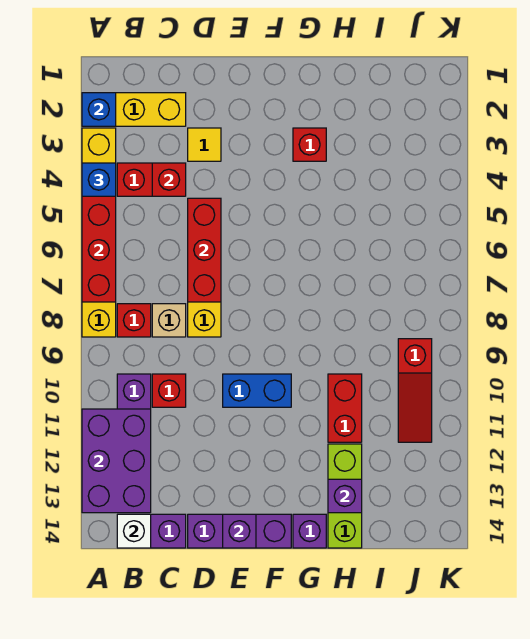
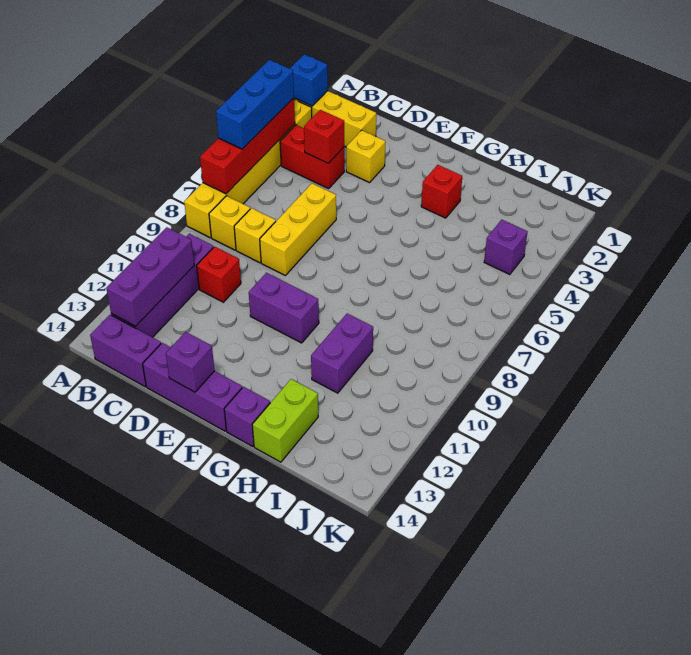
blue 1x1 brick [82,163,116,196] -> blue 1x3 brick [216,60,294,149]
purple 2x3 brick [82,409,151,513] -> purple 1x3 brick [106,227,194,326]
red 1x1 brick [117,304,151,337] -> yellow 1x1 brick [209,196,250,250]
white 1x1 brick [117,514,151,548] -> none
tan 1x1 brick [152,304,186,337] -> yellow 1x1 brick [234,208,276,263]
yellow 1x1 tile [188,128,221,161] -> yellow 1x1 brick [346,130,385,183]
red 1x3 brick [188,198,221,302] -> none
blue 1x2 brick [223,374,291,407] -> purple 1x2 brick [249,273,319,343]
red 1x2 brick [328,374,362,442] -> purple 1x2 brick [311,314,373,393]
lime 1x3 brick [328,444,362,548] -> lime 1x2 brick [252,379,318,462]
purple 1x1 brick [328,479,362,513] -> purple 1x1 brick moved to [484,220,528,275]
red 1x3 slope [398,339,432,442] -> none

